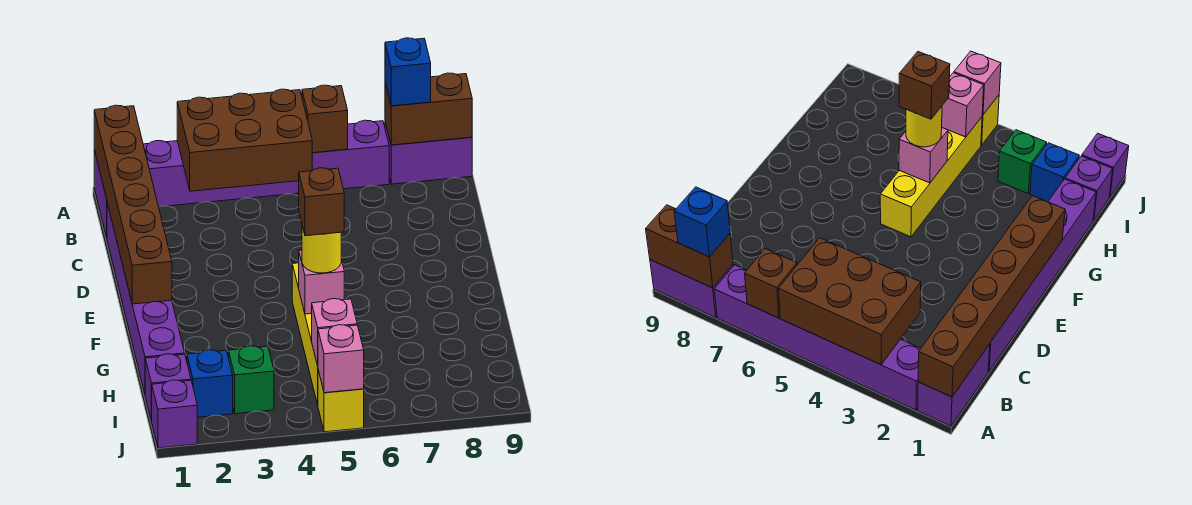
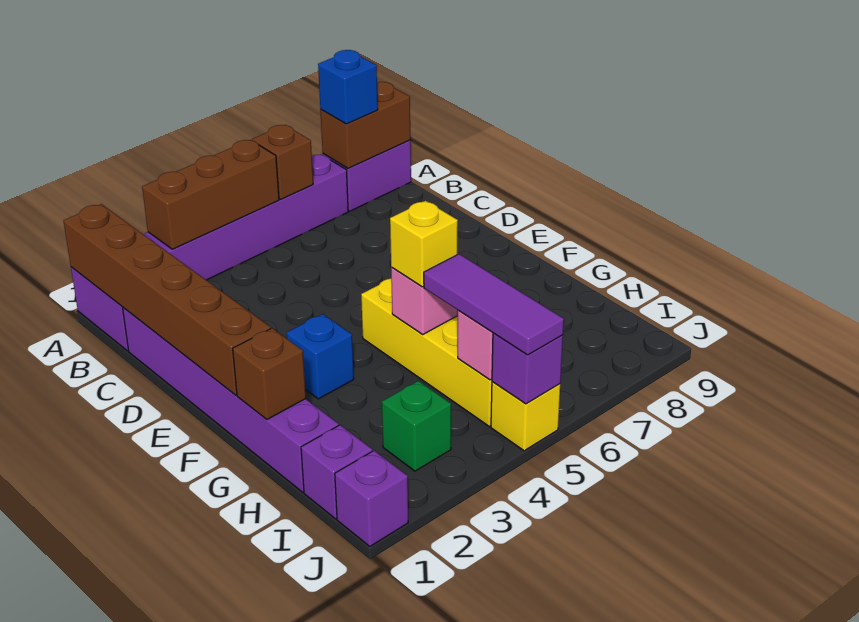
brown 2x3 brick [177,89,312,191] -> brown 1x3 brick [142,140,279,249]
yellow 1x1 round brick [302,226,341,273] -> yellow 1x1 brick [390,201,458,287]
brown 1x1 brick [299,168,344,236] -> brown 1x1 brick moved to [233,328,306,419]
none -> purple 1x3 tile [424,254,564,355]
blue 1x1 brick [187,350,233,417] -> blue 1x1 brick moved to [287,314,354,399]
pink 1x1 brick [318,325,364,393] -> purple 1x1 brick [492,333,563,404]

